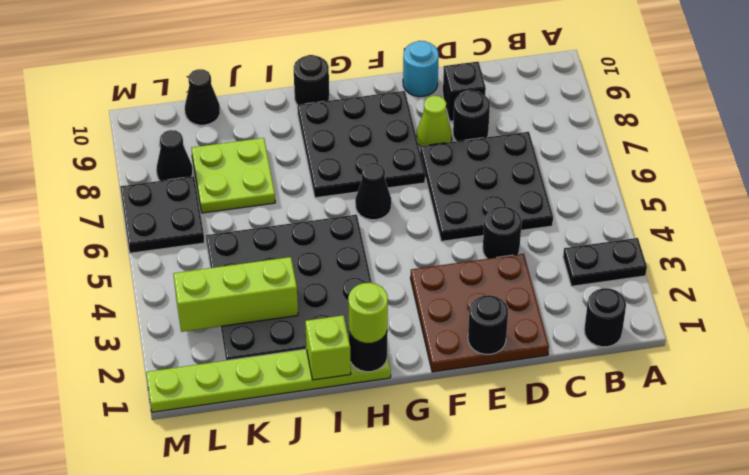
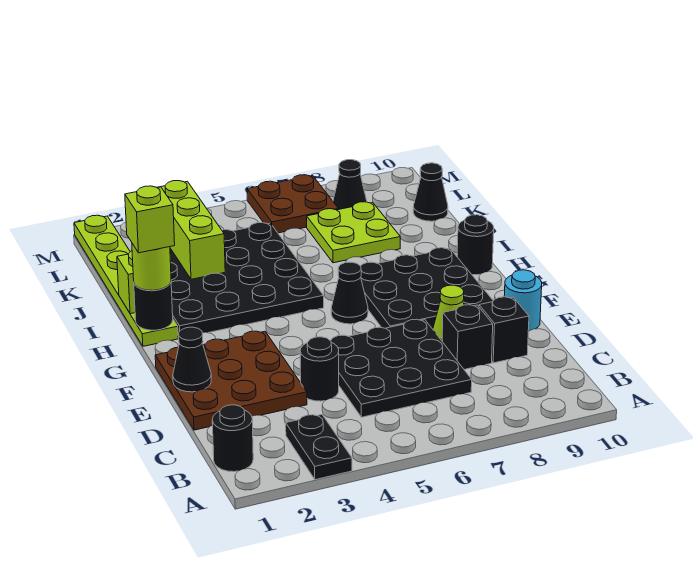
black 1x1 round brick [453,91,490,141] -> black 1x1 brick [442,305,493,369]
black 1x1 round brick [468,295,508,354] -> black 1x1 cone [173,327,211,392]
none -> lime 1x1 brick [125,186,175,253]
black 2x2 plate [120,176,205,253] -> brown 2x2 plate [247,175,339,233]

